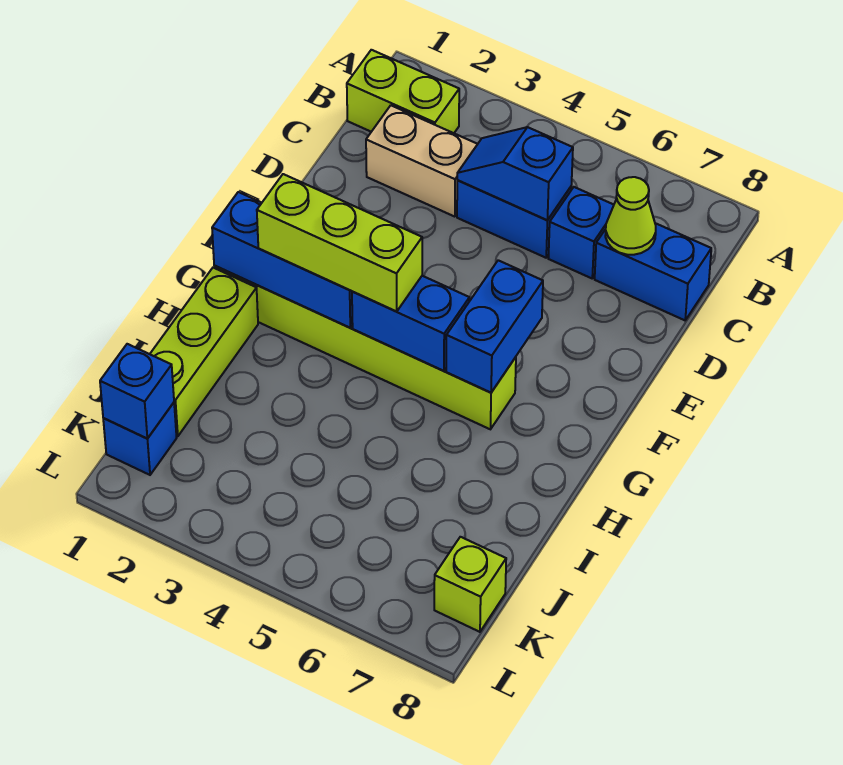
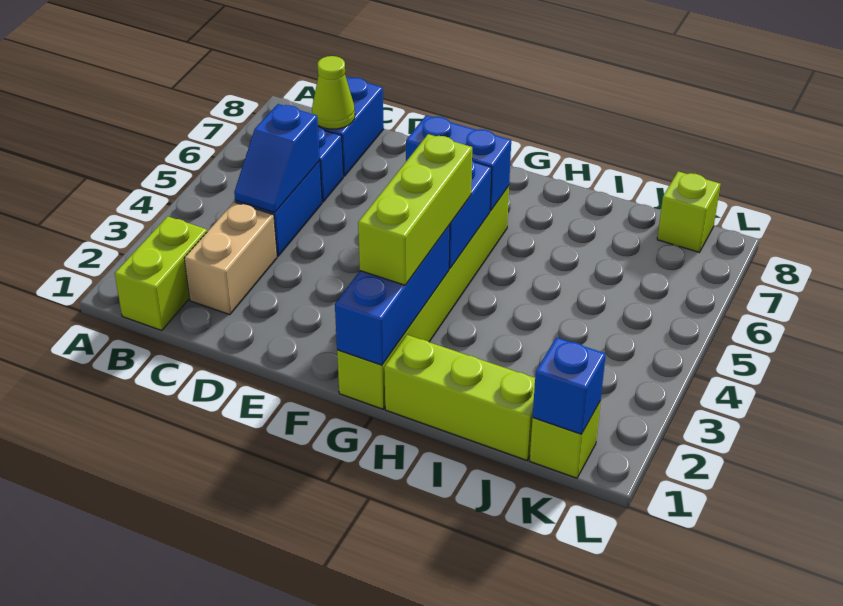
blue 1x1 brick [103,403,177,475] -> lime 1x1 brick [530,401,601,478]

